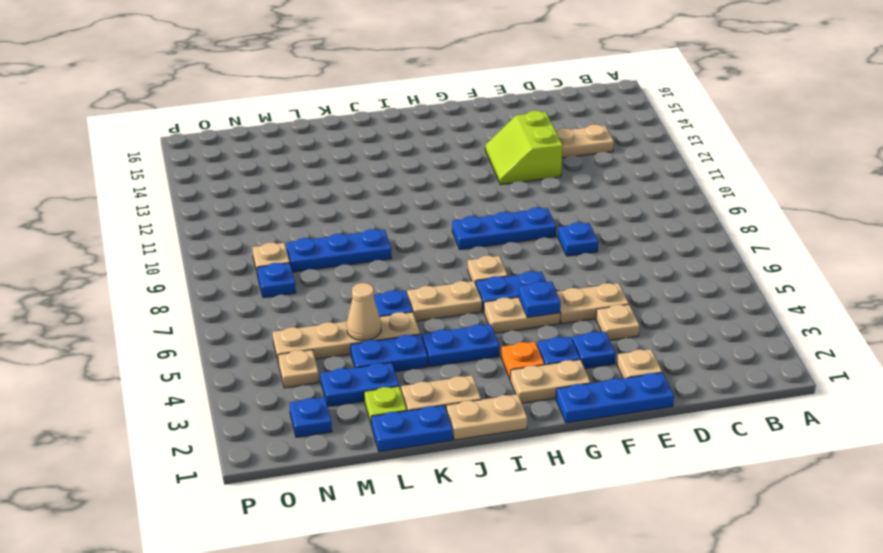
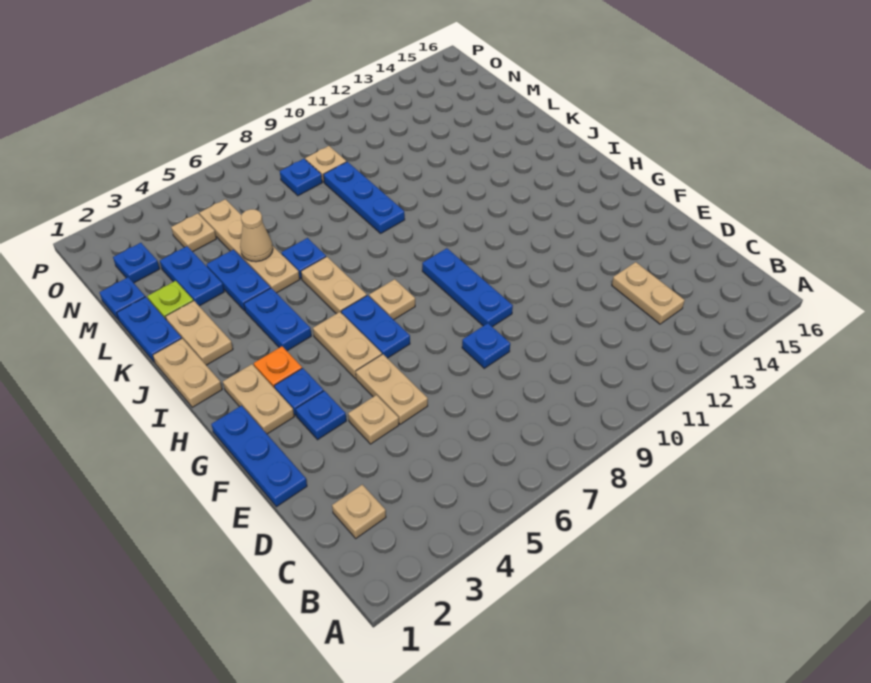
tan 1x1 plate [617,349,662,378] -> tan 1x1 plate moved to [332,485,386,538]
lime 2x2 slope [485,111,563,185] -> none
blue 1x1 plate [519,282,561,317] -> blue 1x1 plate moved to [99,277,145,320]

